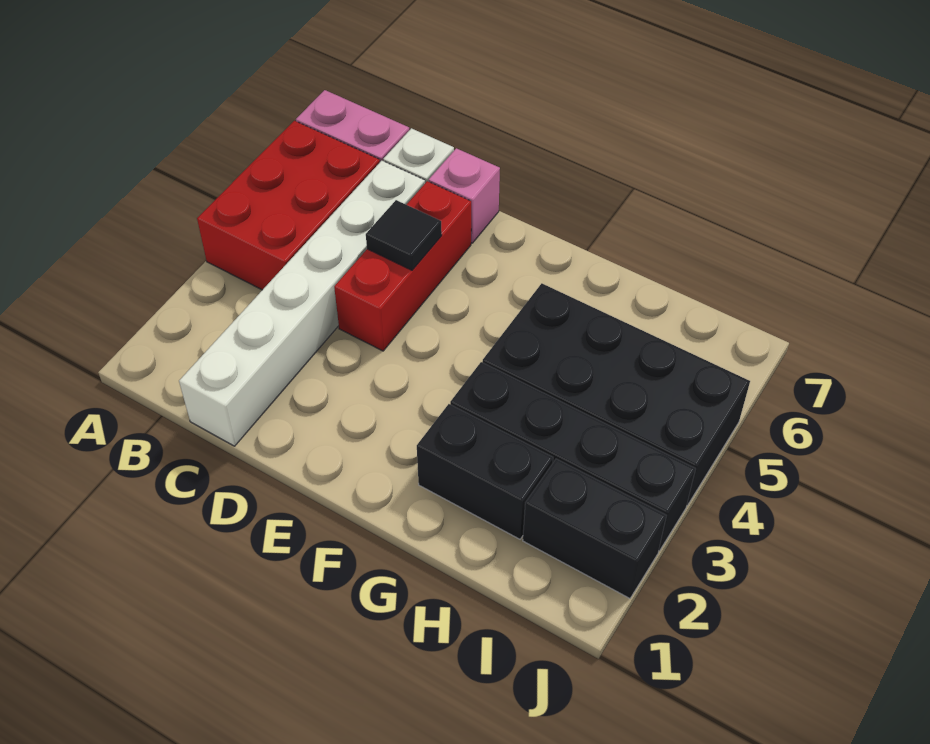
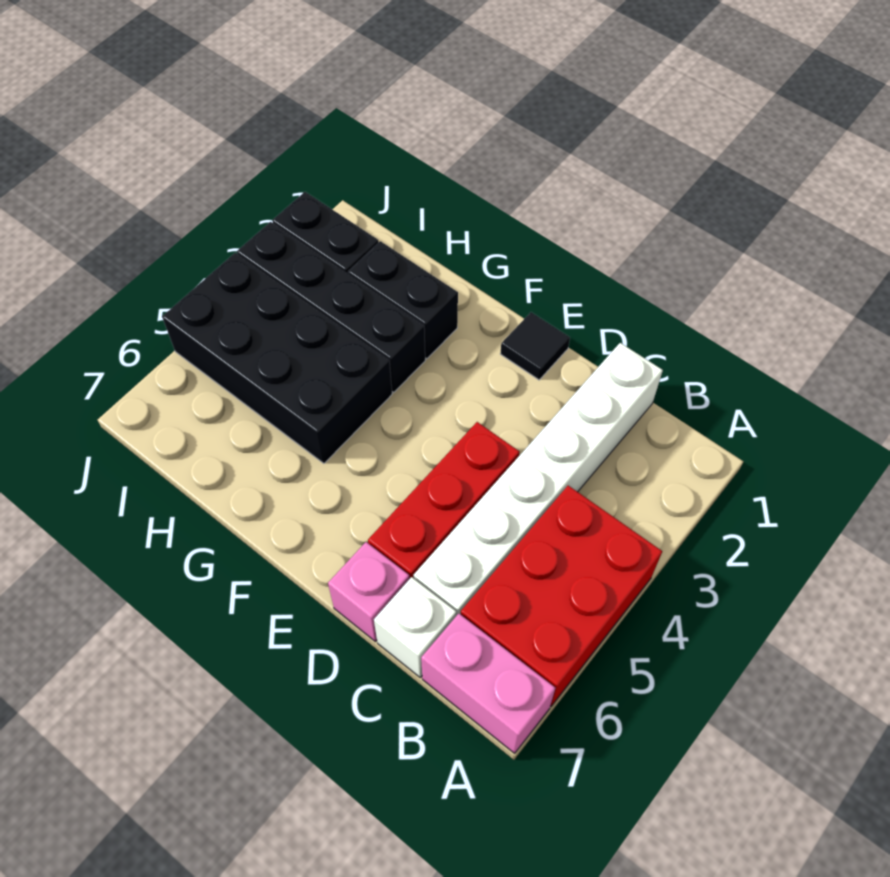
black 1x1 tile [366,200,442,270] -> black 1x1 tile moved to [500,312,570,380]

